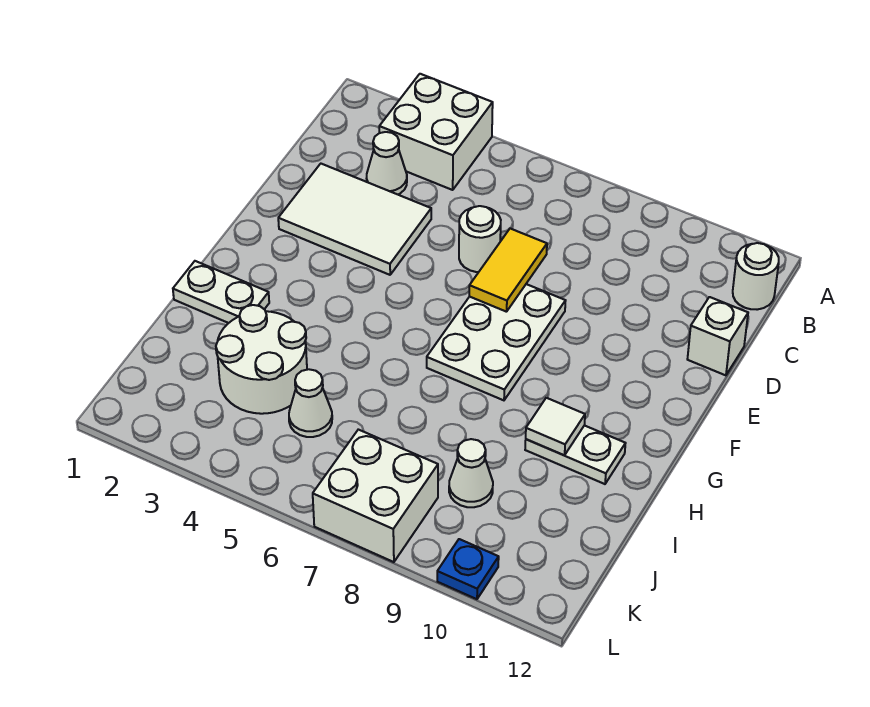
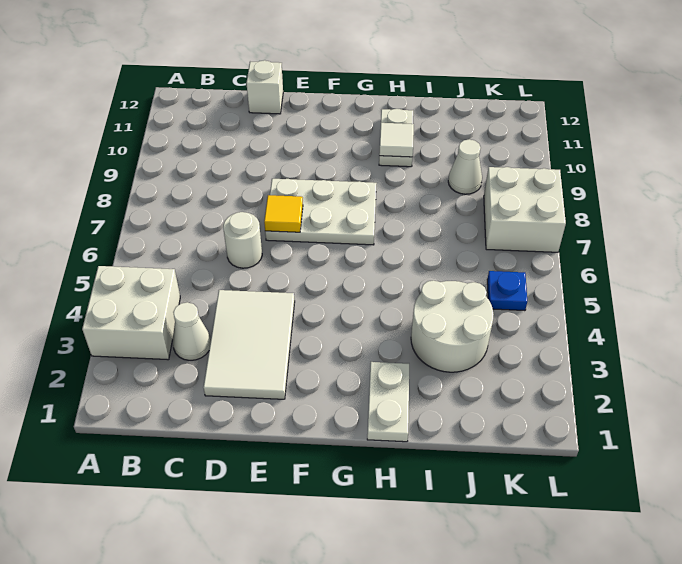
white 1x1 round brick [733,243,779,310] -> none
yellow 1x2 tile [469,229,547,312] -> yellow 1x1 tile [264,195,303,232]
white 1x1 cone [289,369,332,437] -> none
blue 1x1 plate [437,539,499,599] -> blue 1x1 plate moved to [487,271,527,311]

